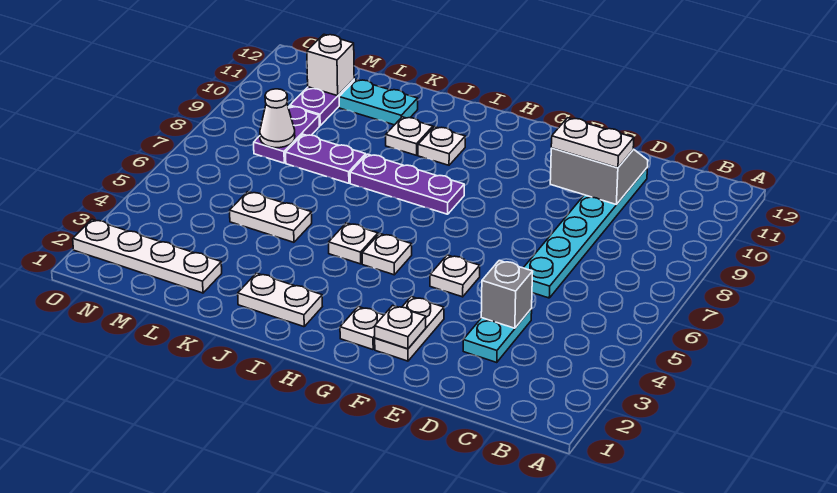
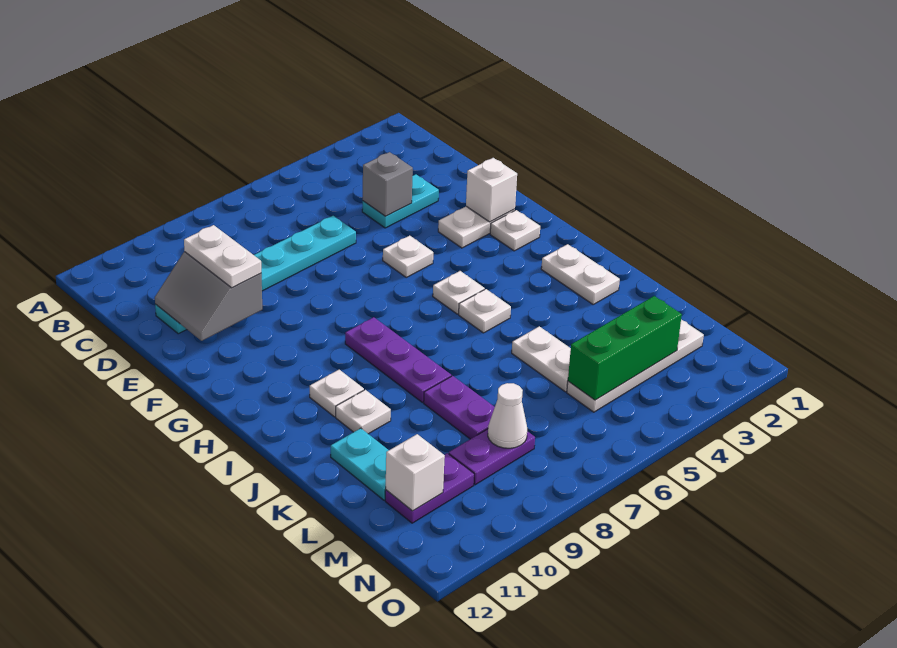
white 1x1 plate [375,305,426,349] -> white 1x1 brick [466,158,517,222]
white 1x4 plate [73,219,222,293] -> white 1x4 plate turned to [567,320,704,412]
none -> green 1x3 brick [568,296,682,400]

